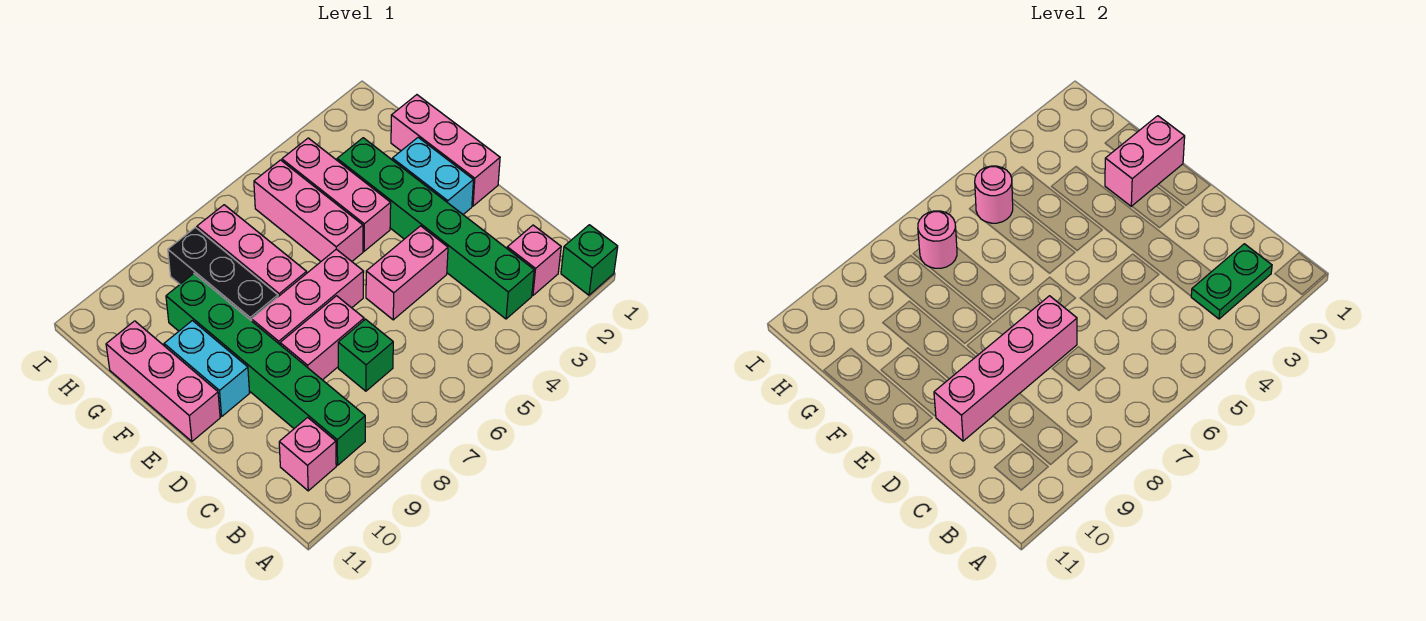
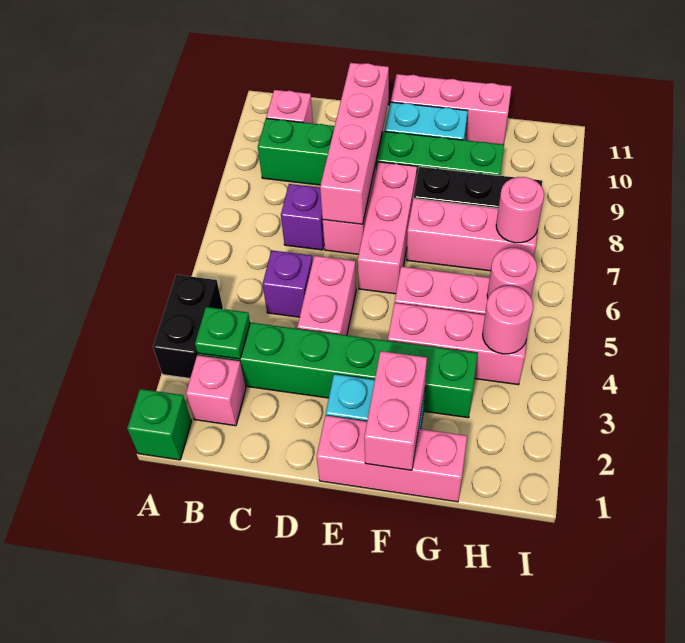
none -> black 1x2 brick [153,275,223,378]
green 1x2 plate [1191,244,1272,319] -> green 1x1 plate [195,307,250,359]
none -> purple 1x1 brick [263,250,313,317]
green 1x1 brick [338,319,393,391] -> purple 1x1 brick [281,184,324,250]
none -> pink 1x1 round brick [483,286,533,354]

